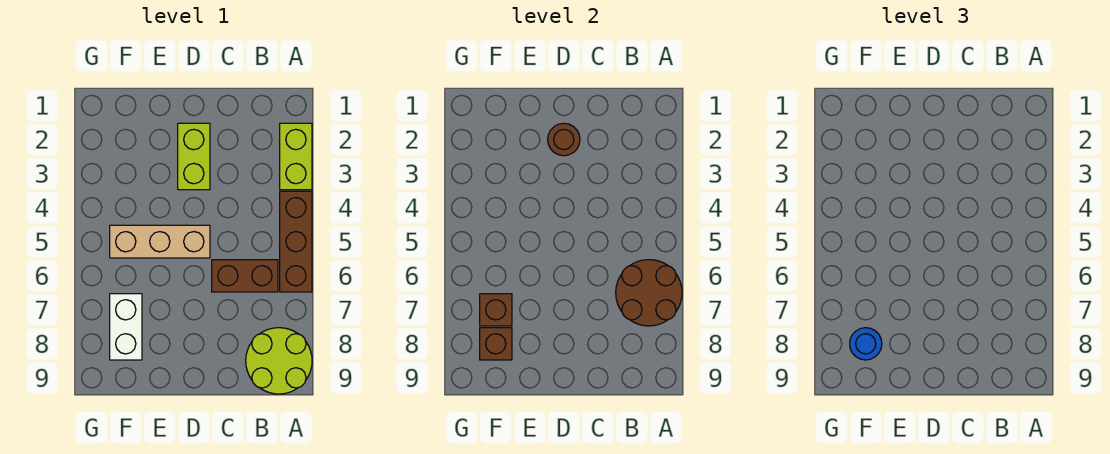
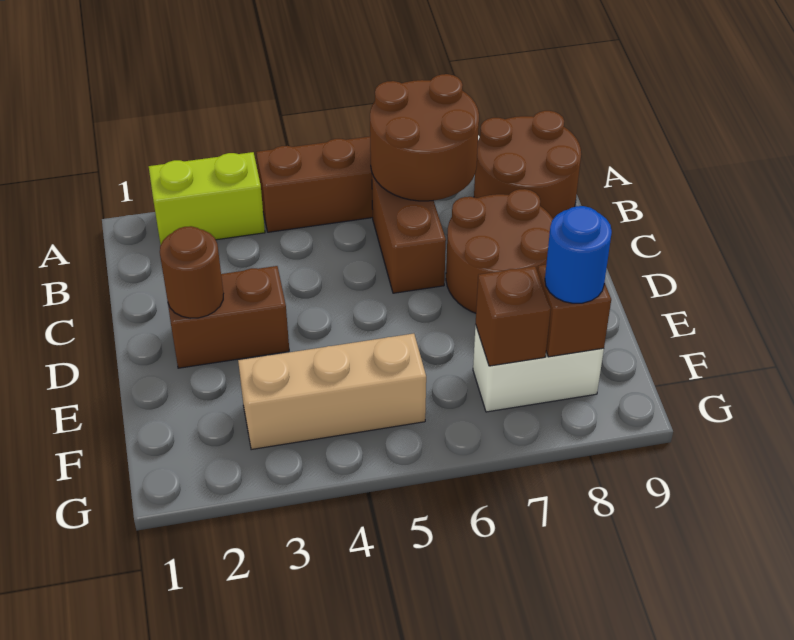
lime 2x2 round brick [246,328,312,394] -> brown 2x2 round brick [474,111,581,219]
none -> brown 2x2 round brick [446,189,553,313]
lime 1x2 brick [178,123,210,190] -> brown 1x2 brick [168,266,289,368]
tan 1x3 brick [110,225,210,258] -> tan 1x3 brick turned to [238,334,426,450]

